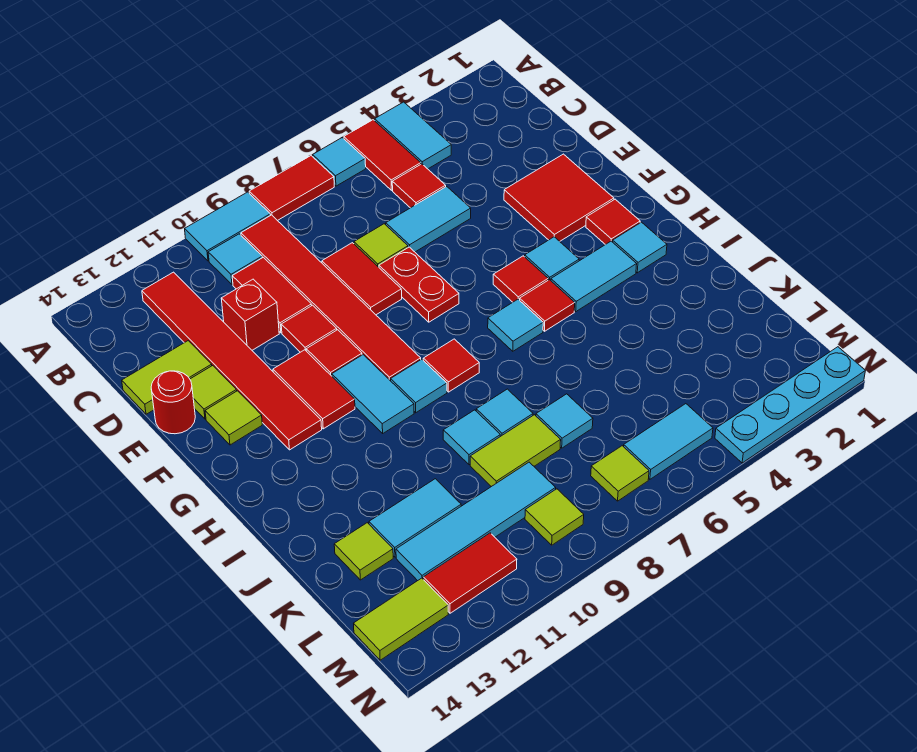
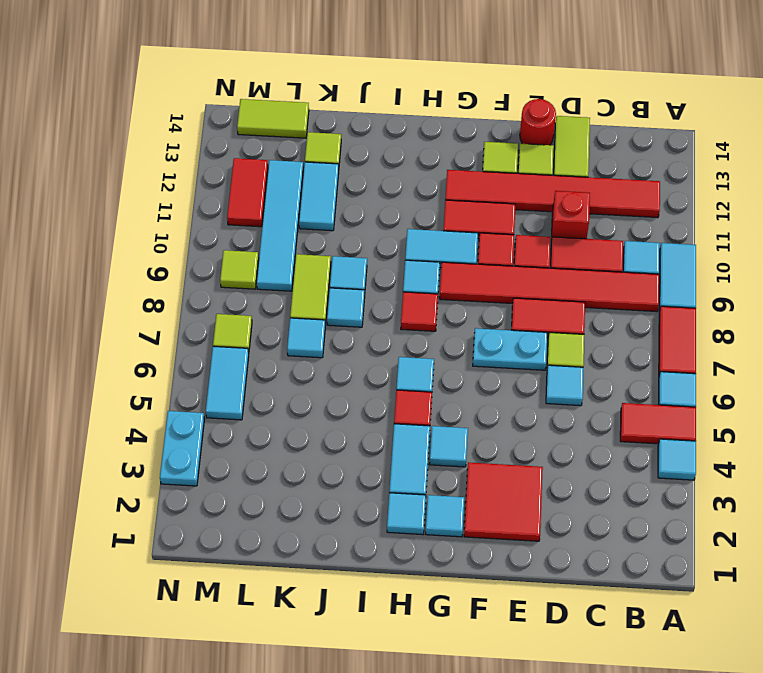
cyan 1x2 tile [375,102,451,169] -> cyan 1x1 tile [658,439,696,480]
red 1x1 tile [392,164,446,208] -> none
cyan 1x2 tile [386,186,471,252] -> cyan 1x1 tile [546,365,583,406]
red 1x2 plate [379,247,459,322] -> cyan 1x2 plate [473,328,547,370]
red 1x1 tile [586,199,640,245] -> cyan 1x1 tile [426,495,464,537]
red 1x1 tile [493,256,548,302] -> none
lime 1x2 tile [354,578,448,660] -> lime 1x2 tile turned to [237,99,309,138]
cyan 1x4 plate [715,347,865,463] -> cyan 1x2 plate [160,411,204,486]

